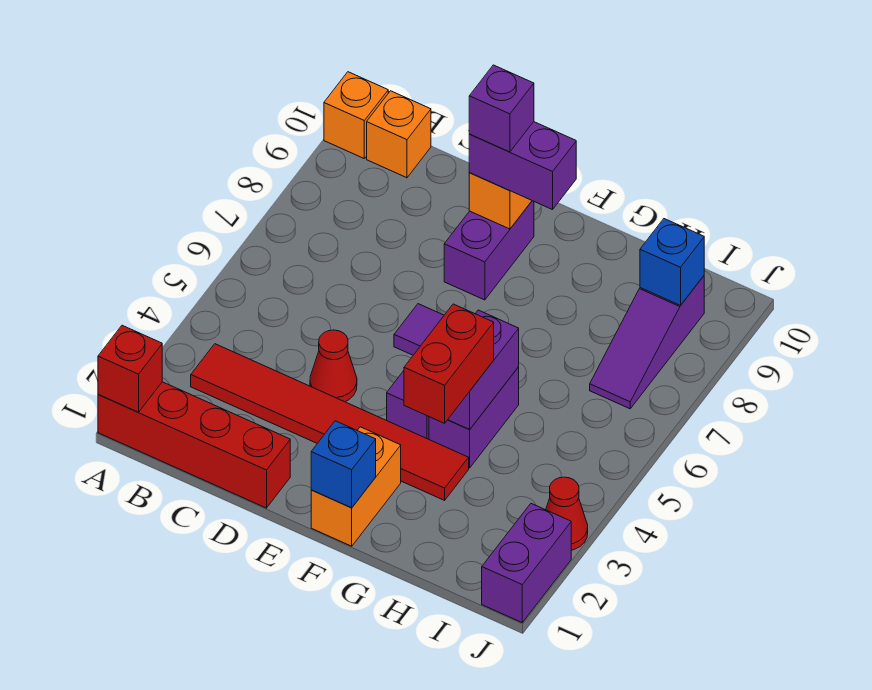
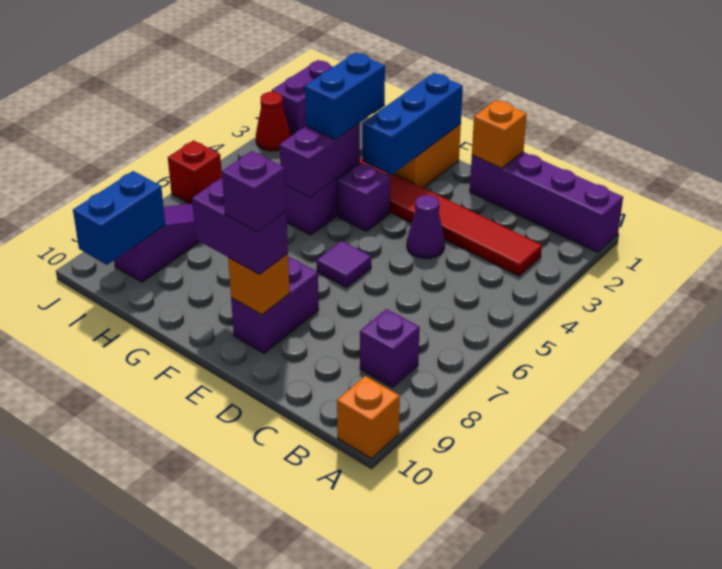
red 1x4 brick [98,382,290,508] -> purple 1x4 brick [470,152,623,252]
red 1x1 brick [98,325,162,412] -> red 1x1 brick moved to [168,141,222,204]
none -> purple 1x1 brick [360,309,420,387]
orange 1x1 brick [367,91,431,178] -> orange 1x1 brick moved to [472,100,527,168]
red 1x1 cone [310,330,357,402] -> purple 1x1 cone [407,195,445,259]
blue 1x1 brick [311,421,376,508] -> blue 1x3 brick [362,73,463,175]
red 1x2 brick [404,304,494,423] -> blue 1x2 brick [305,53,385,140]
blue 1x1 brick [640,219,704,305] -> blue 1x2 brick [73,171,165,265]

